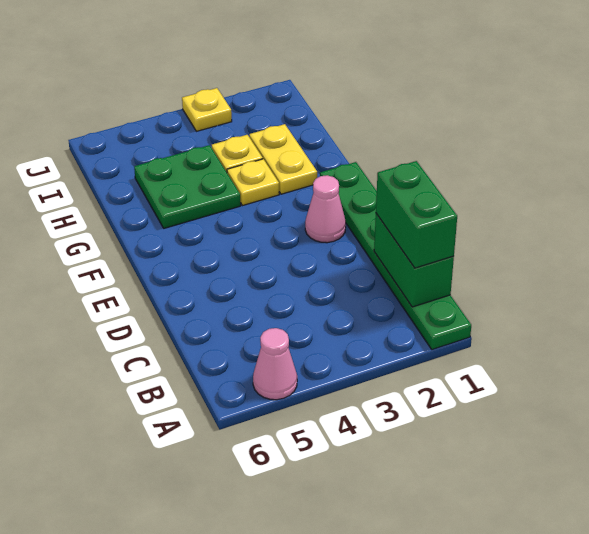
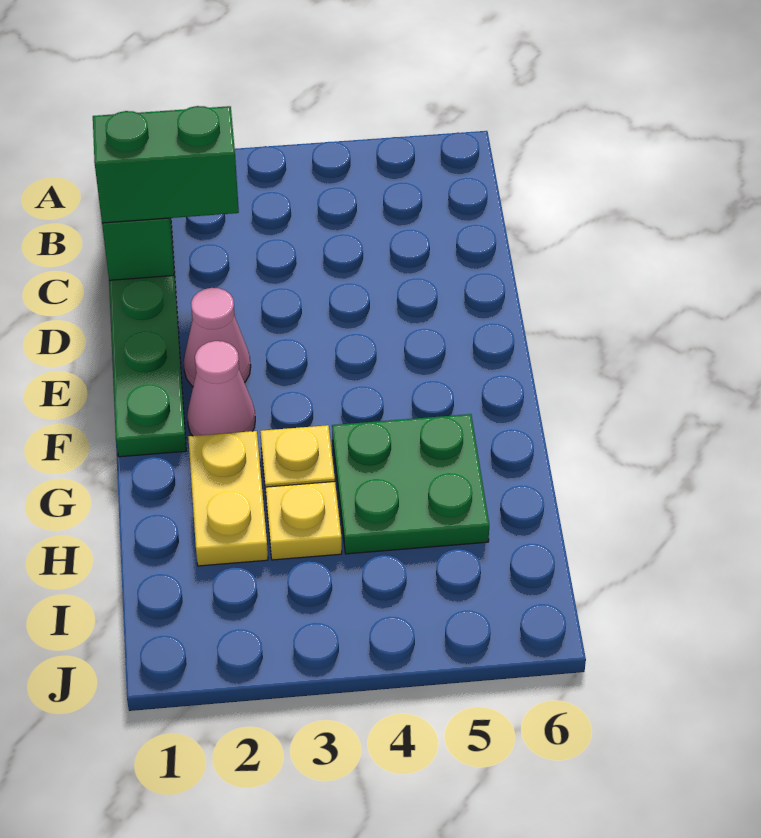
pink 1x1 cone [253,328,297,400] -> pink 1x1 cone moved to [187,341,255,436]
green 1x2 brick [376,161,457,268] -> green 1x2 brick turned to [93,106,239,223]
yellow 1x1 plate [182,88,232,131] -> none

